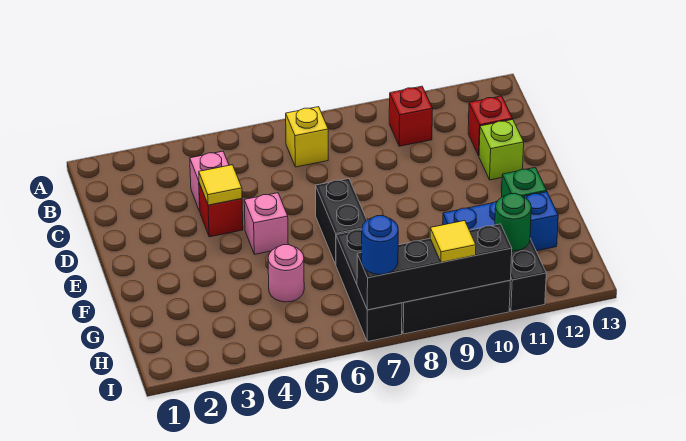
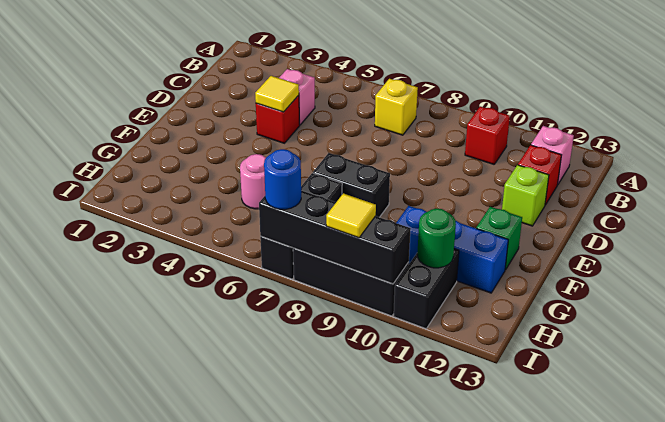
pink 1x1 brick [244,193,288,254] -> pink 1x1 brick moved to [531,126,574,185]
black 1x2 brick [316,179,367,264] -> black 1x2 brick turned to [313,153,390,217]

